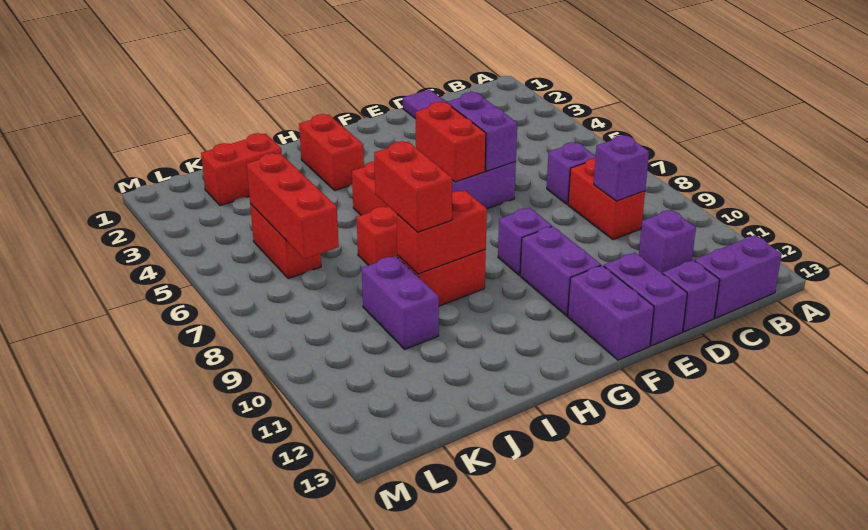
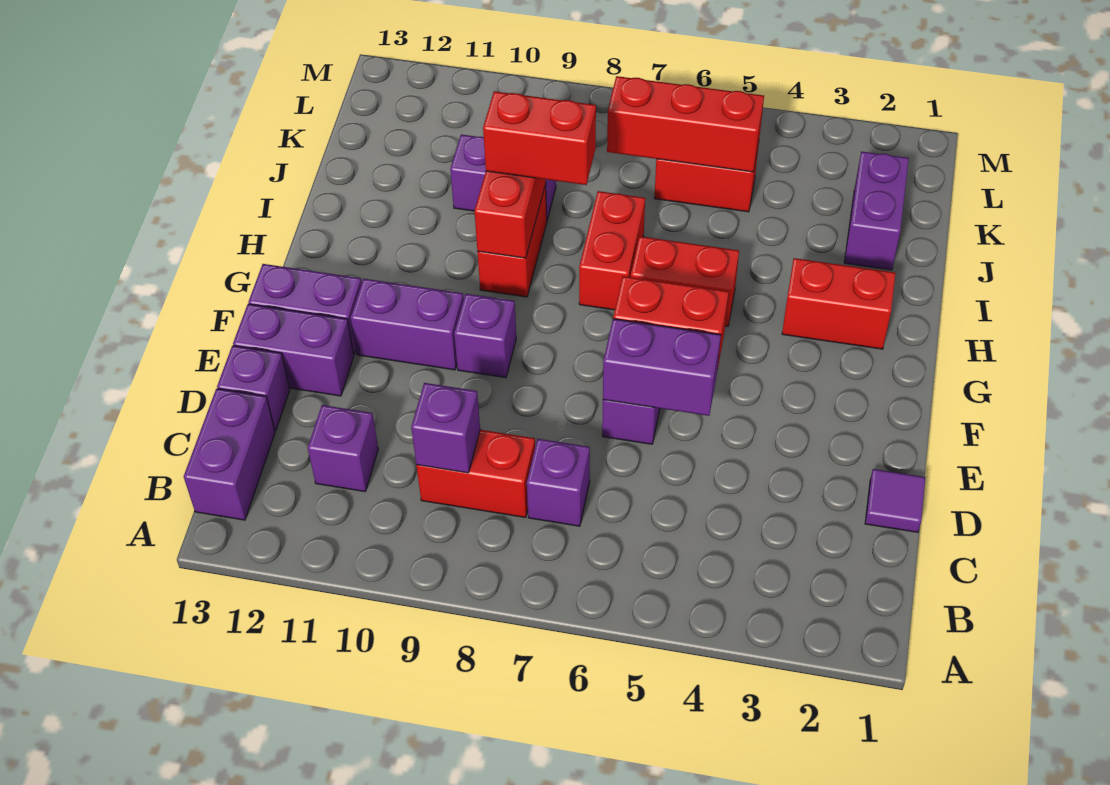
red 1x2 brick [201,133,282,206] -> purple 1x2 brick [844,152,909,270]

